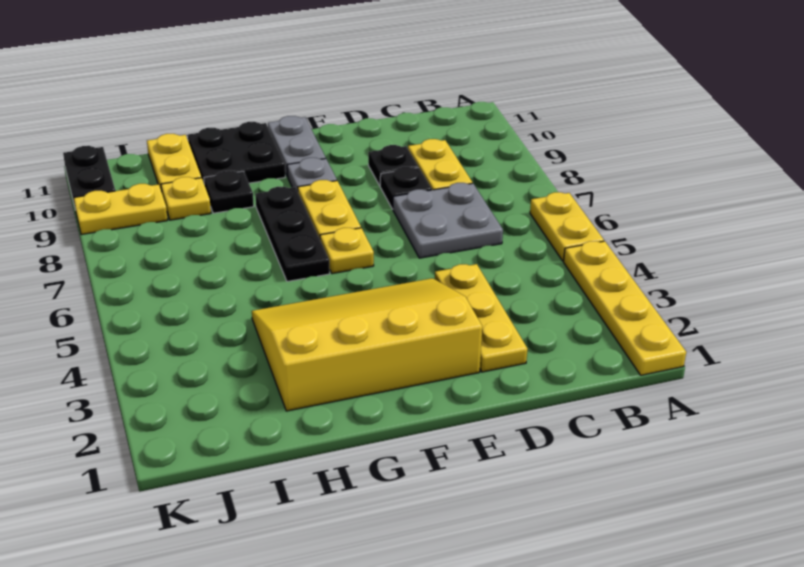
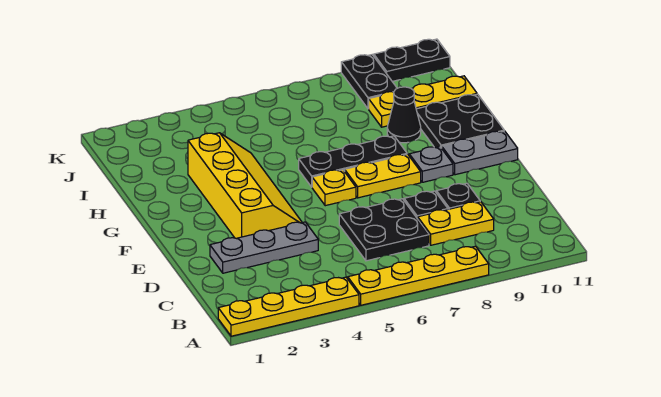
yellow 1x2 plate [530,192,604,261] -> yellow 1x4 plate [348,246,489,305]
grey 2x2 plate [393,183,503,258] -> black 2x2 plate [339,199,429,261]
yellow 1x3 plate [435,264,528,372] -> grey 1x3 plate [210,222,318,273]
yellow 3x4 slope [252,278,482,411] -> yellow 2x4 slope [188,133,302,238]
black 1x1 plate [204,170,254,213] -> black 1x1 cone [387,87,421,143]
yellow 1x2 plate [74,184,168,235] -> black 1x2 plate [341,55,397,109]

